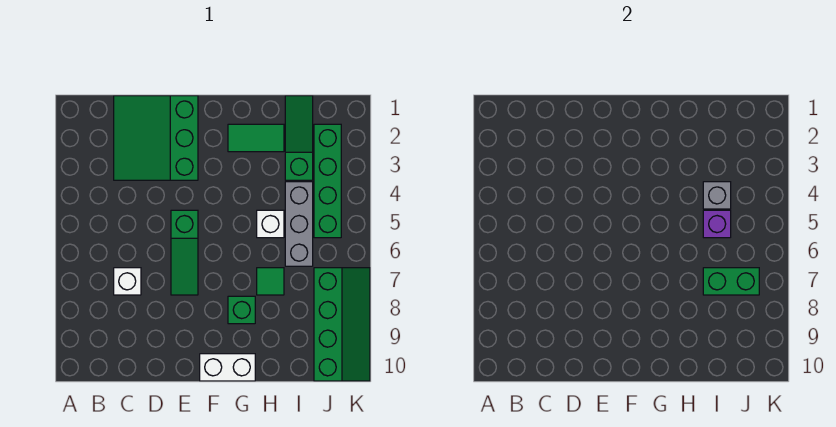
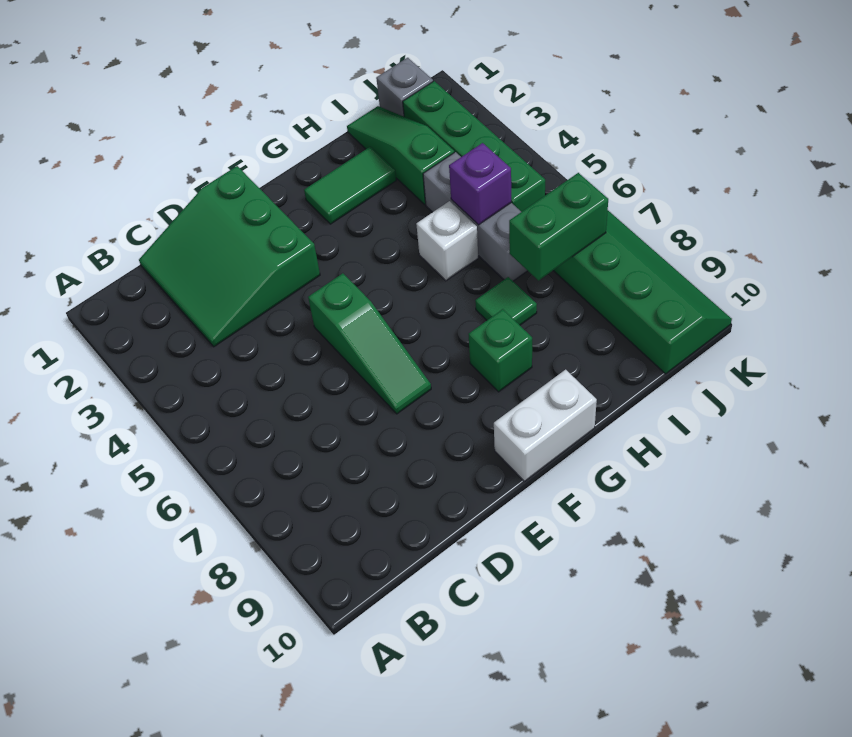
white 1x1 brick [114,268,141,295] -> none
grey 1x1 brick [703,182,731,209] -> grey 1x1 brick moved to [376,58,433,116]

